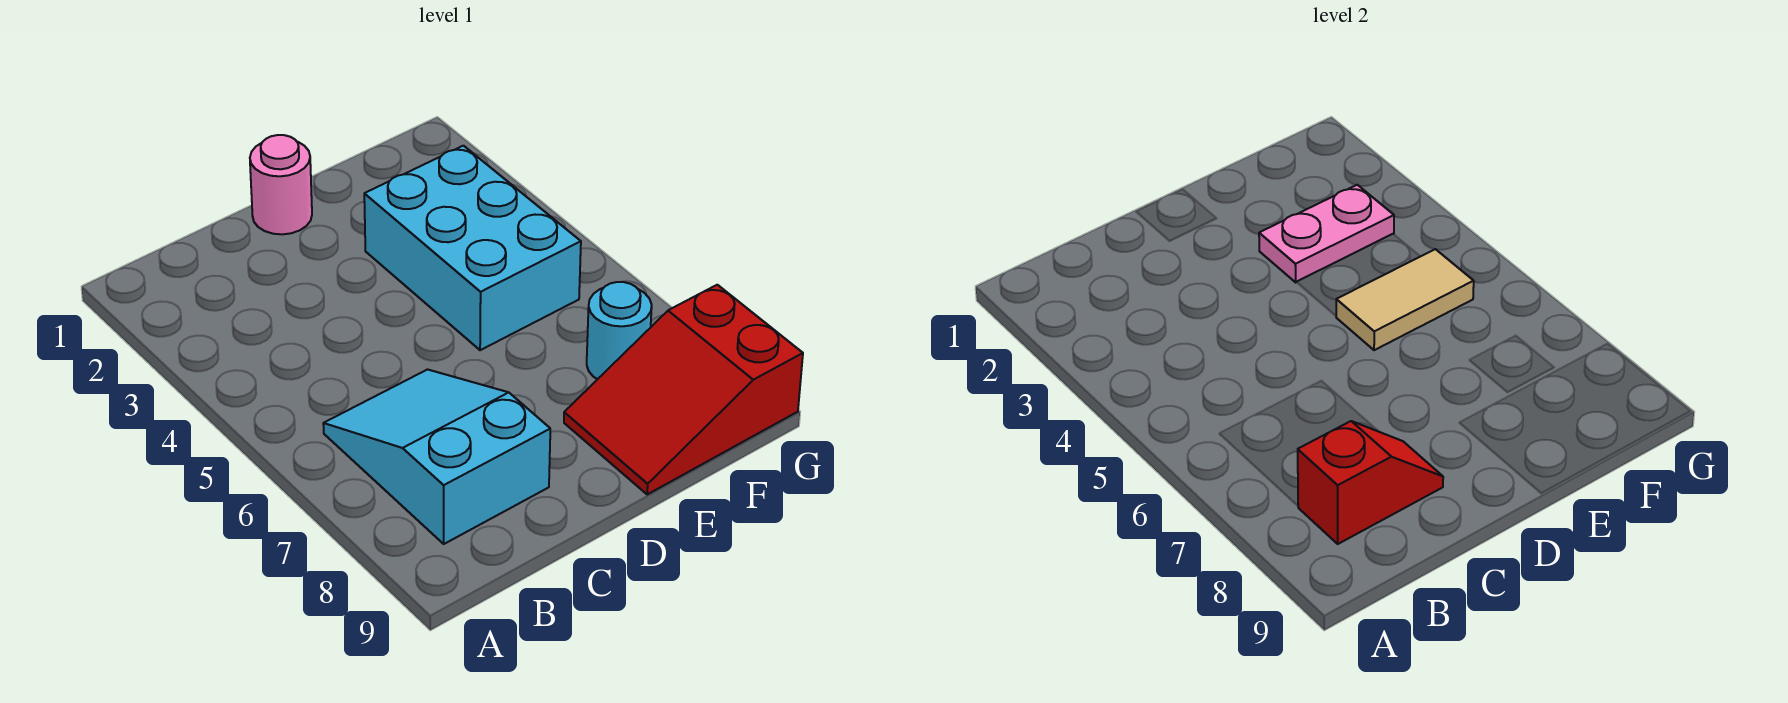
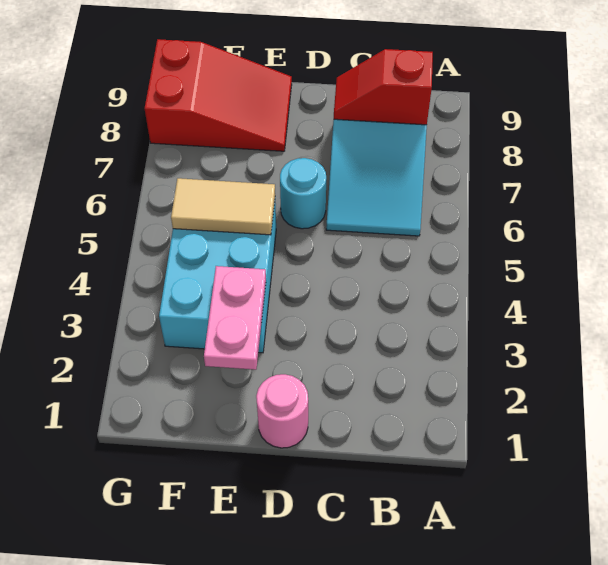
pink 1x2 plate [1259,185,1394,282] -> pink 1x2 plate turned to [204,266,266,370]
cyan 1x1 round brick [587,282,652,379] -> cyan 1x1 round brick moved to [280,158,326,229]

